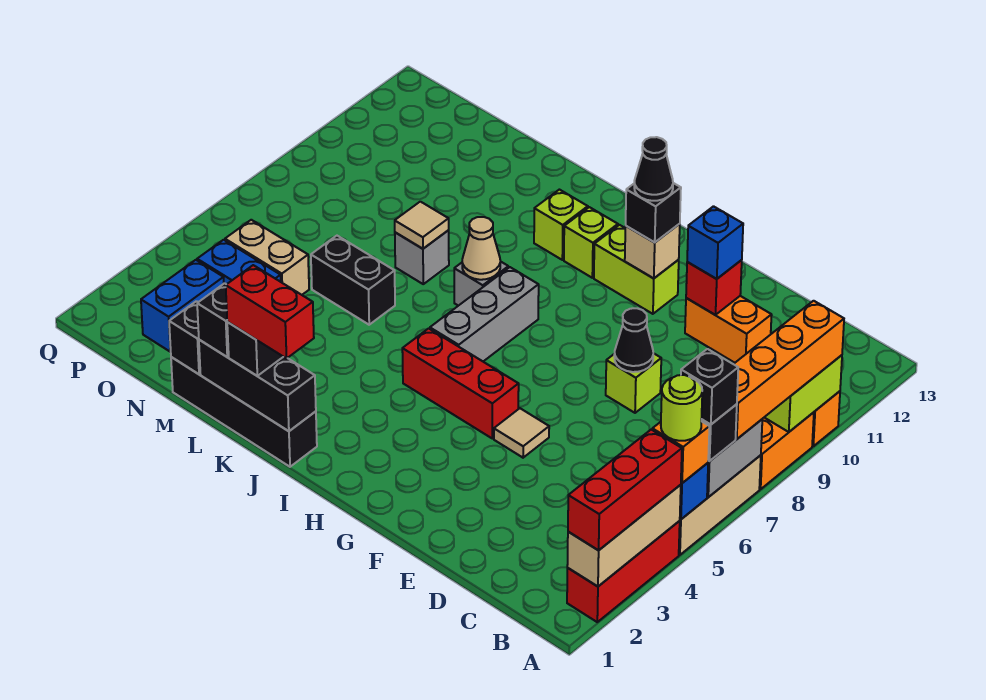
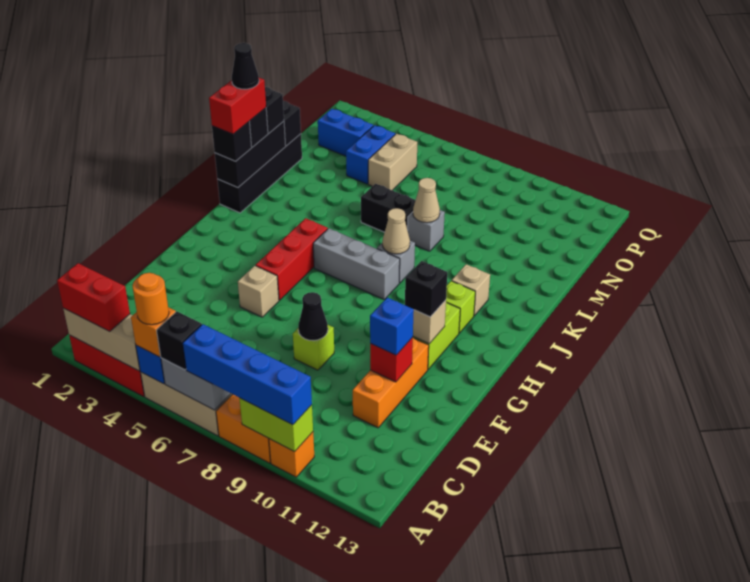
red 1x3 brick [568,430,682,550] -> red 1x2 brick [57,263,130,331]
lime 1x1 round brick [661,375,702,441] -> orange 1x1 round brick [132,273,169,325]
black 1x1 brick [681,349,738,424] -> black 1x1 brick moved to [212,121,252,161]
orange 1x4 brick [734,301,844,439] -> blue 1x4 brick [183,324,312,425]
orange 1x2 brick [685,296,772,363] -> orange 1x3 brick [353,338,429,428]
tan 1x1 tile [494,408,549,458] -> tan 1x1 brick [238,266,279,317]
black 1x1 cone [634,137,673,201] -> black 1x1 cone moved to [232,43,259,89]
lime 1x1 brick [534,190,588,260] -> tan 1x1 brick [452,264,490,316]
black 1x2 brick [311,236,395,325] -> black 1x2 brick turned to [361,184,415,232]
tan 1x1 tile [395,202,449,249] -> tan 1x1 cone [413,178,440,223]

